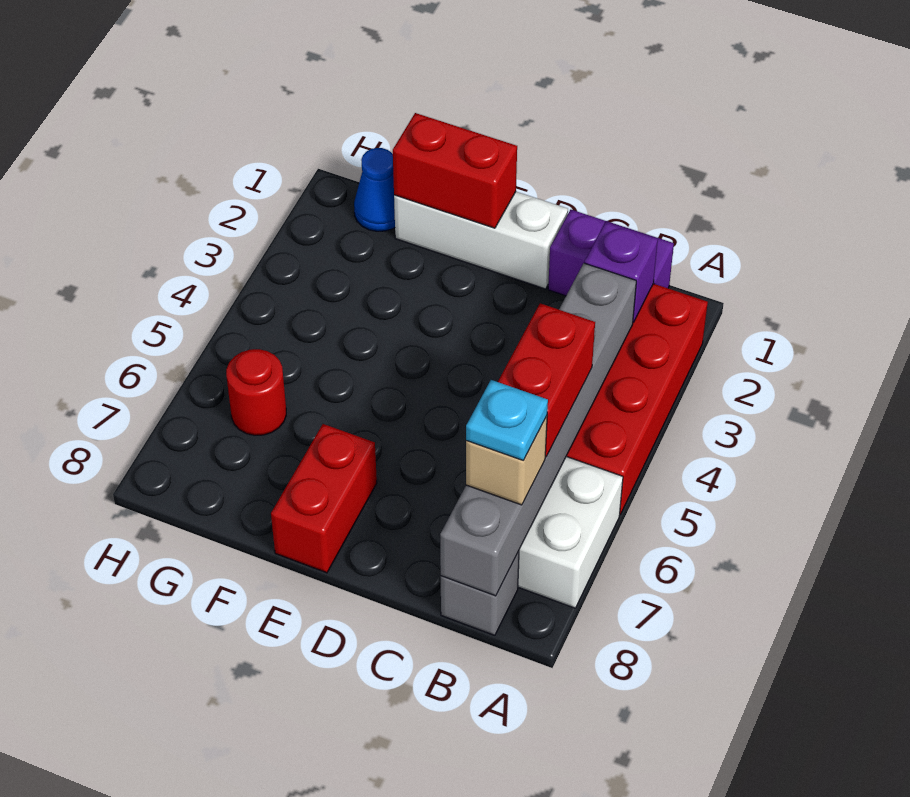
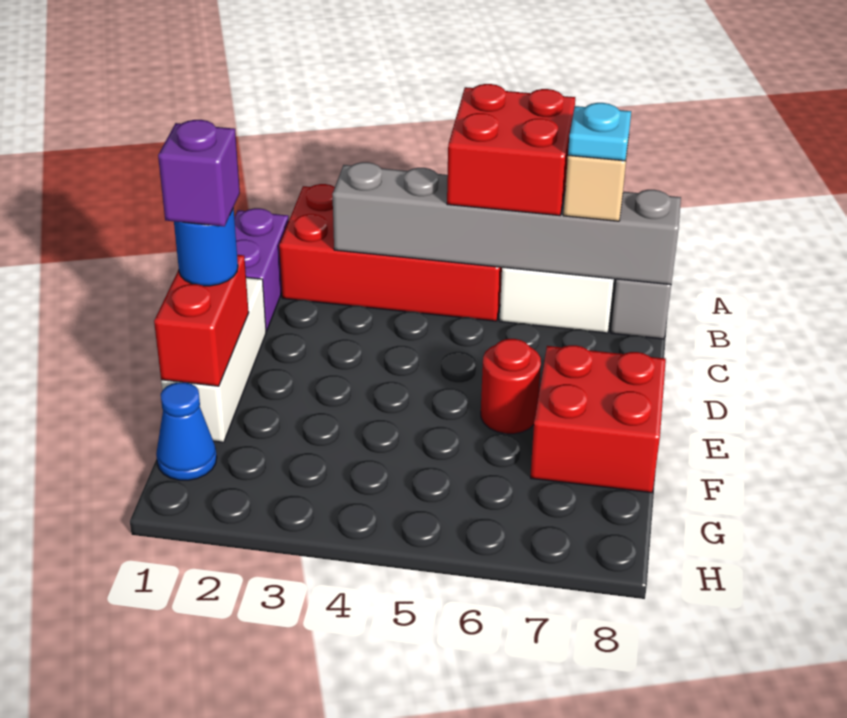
purple 1x1 brick [585,222,658,323] -> purple 1x1 brick moved to [158,120,240,227]
red 1x2 brick [498,303,595,457] -> red 2x2 brick [447,84,575,216]
none -> blue 1x1 round brick [174,208,238,286]
red 1x2 brick [271,424,377,573] -> red 2x2 brick [530,345,666,493]
red 1x1 round brick [226,349,286,435] -> red 1x1 round brick moved to [481,339,541,434]

